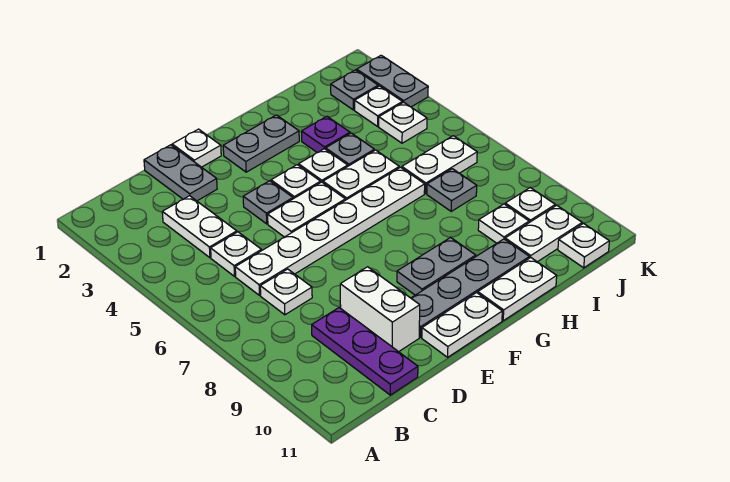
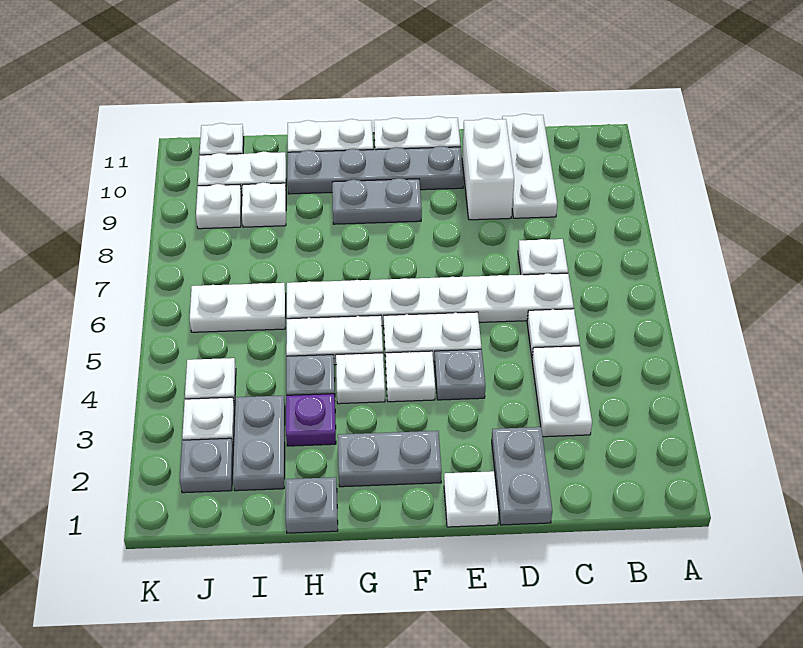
purple 1x3 plate [312,308,418,395] -> white 1x3 plate [502,114,557,218]
grey 1x1 plate [427,169,477,211] -> grey 1x1 plate moved to [286,477,338,533]
grey 1x2 plate [357,55,428,107] -> grey 1x2 plate moved to [233,396,285,491]

